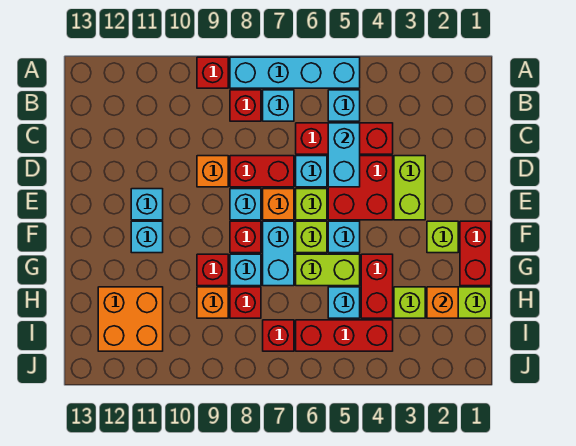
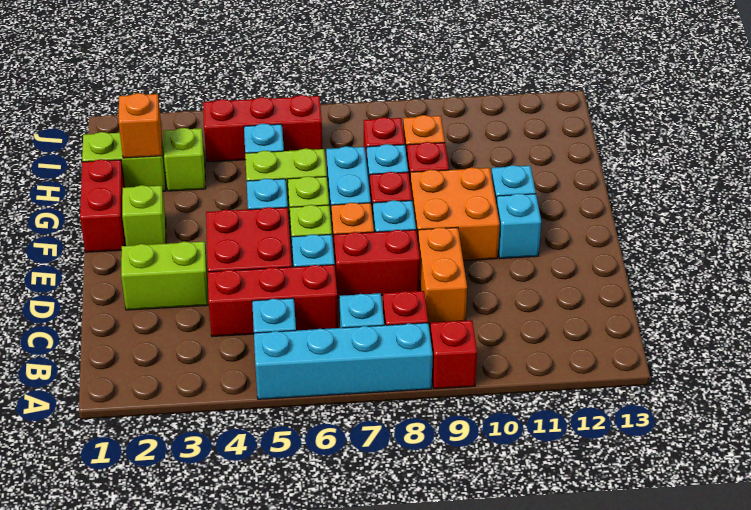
cyan 1x2 brick [328,123,360,187] -> none
lime 1x2 brick [394,156,425,220] -> lime 1x2 brick turned to [121,242,209,310]
orange 1x1 brick [197,156,228,187] -> orange 1x2 brick [418,227,467,324]
red 1x2 brick [361,254,393,318] -> none
orange 2x2 brick [98,287,163,351] -> orange 2x2 brick moved to [410,167,500,261]
red 1x1 brick [263,320,294,351] -> none

